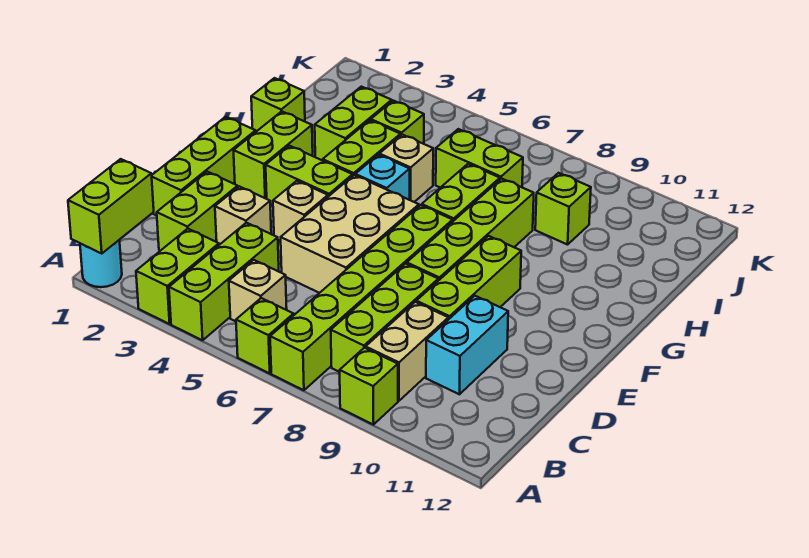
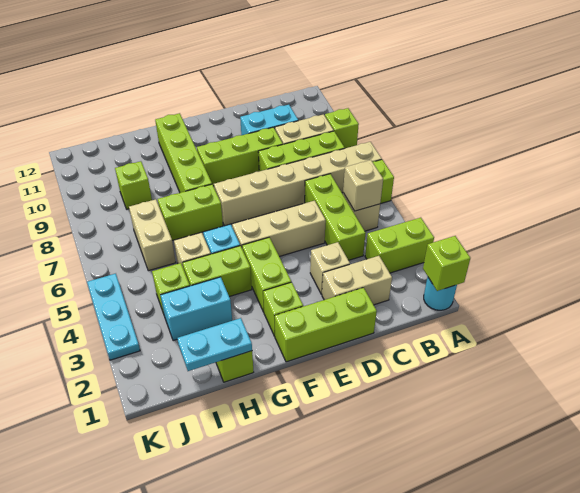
lime 1x2 brick [68,159,154,253] -> lime 1x1 brick [423,236,470,291]
lime 1x3 brick [169,223,279,340] -> lime 1x3 brick turned to [305,174,366,260]
lime 1x6 brick [270,205,453,390] -> tan 1x6 brick [214,142,382,226]
lime 1x2 brick [157,172,238,251] -> tan 1x2 brick [322,256,392,305]
tan 2x3 brick [281,175,419,293] -> tan 1x3 brick [232,201,326,257]
tan 1x1 brick [273,181,328,241] -> tan 1x1 brick moved to [343,160,383,211]
lime 1x4 brick [407,179,534,281] -> lime 1x4 brick turned to [155,113,212,193]
lime 1x2 brick [234,111,313,199] -> lime 1x1 brick [263,282,303,336]
none -> cyan 1x2 plate [177,318,252,371]
lime 1x2 brick [315,87,392,160] -> cyan 1x2 brick [160,277,232,341]
lime 1x2 brick [436,129,523,188] -> tan 1x2 brick [129,199,176,271]
none -> cyan 1x3 plate [87,274,140,360]

